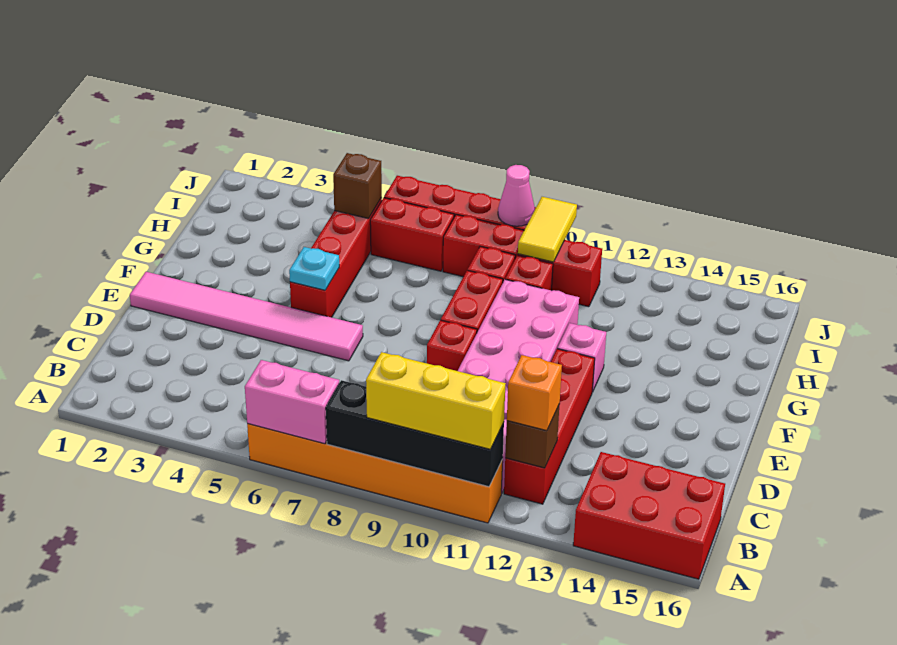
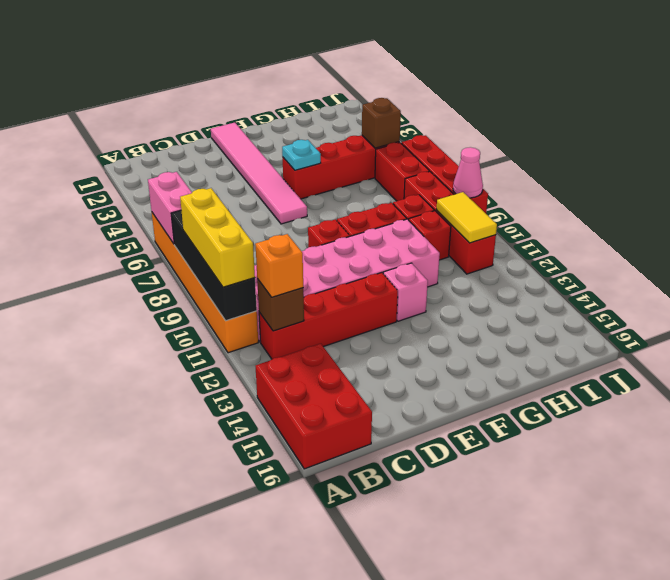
yellow 1x2 tile [518,197,577,262] -> yellow 1x2 tile turned to [436,192,497,243]

